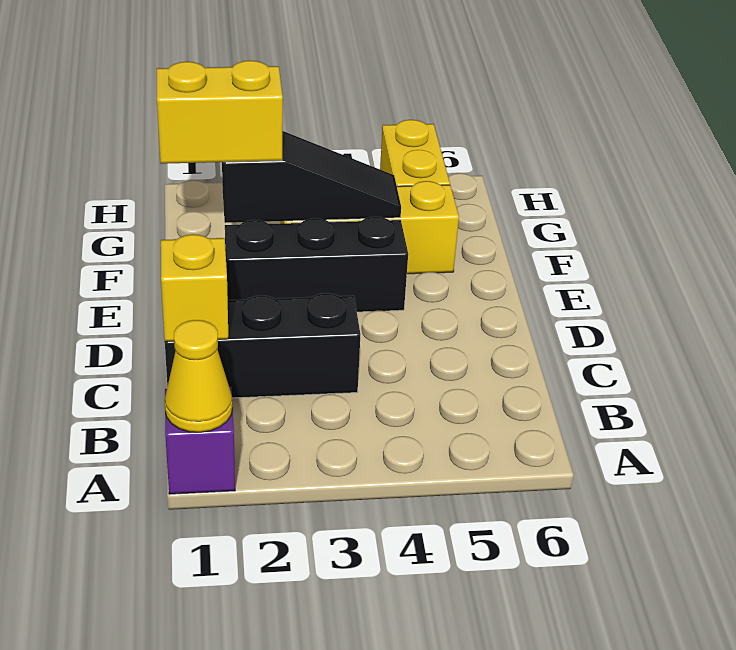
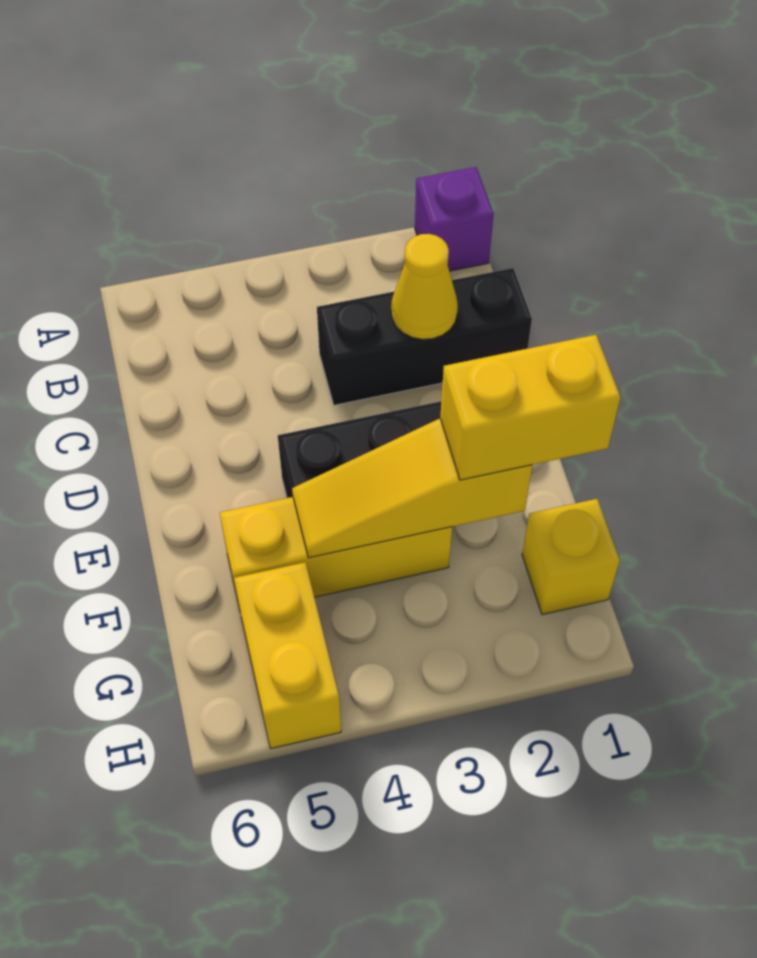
yellow 1x1 cone [165,320,233,432] -> yellow 1x1 cone moved to [391,234,458,339]
yellow 1x1 brick [161,234,228,342] -> yellow 1x1 brick moved to [522,499,620,615]
black 1x3 slope [222,131,401,223] -> yellow 1x3 slope [292,419,532,558]

